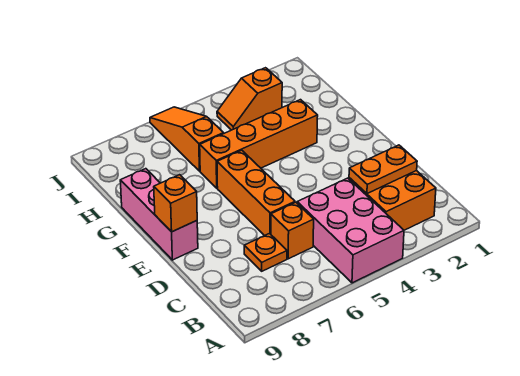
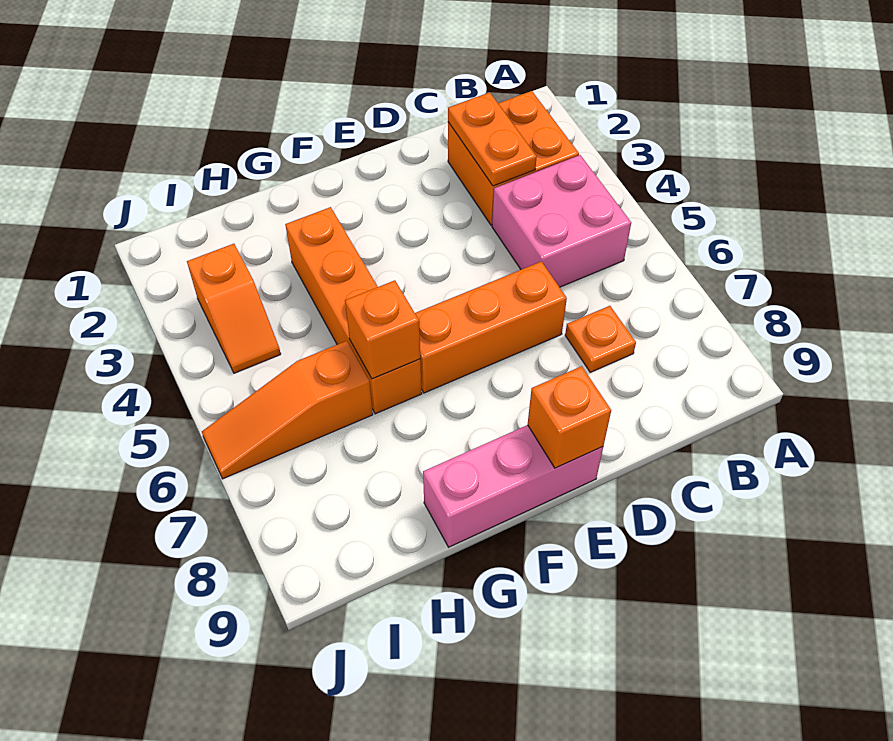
pink 2x3 brick [297,178,404,283] -> pink 2x2 brick [492,155,631,287]
orange 1x1 brick [271,202,314,259] -> orange 1x1 brick moved to [345,280,420,379]

